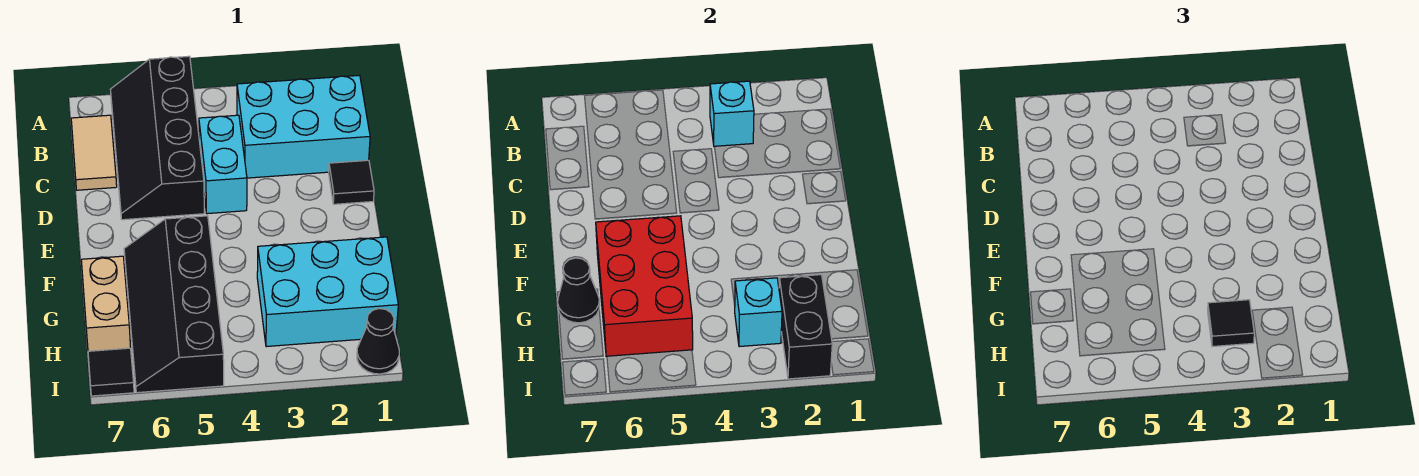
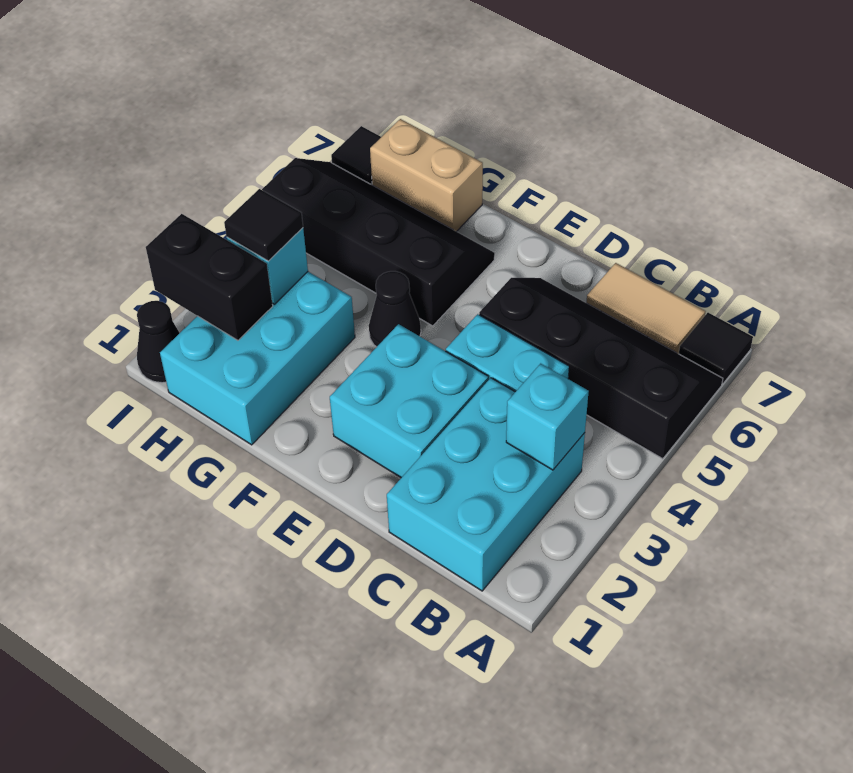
black 1x1 tile [329,160,374,204] -> black 1x1 tile moved to [679,313,753,384]
none -> cyan 2x2 brick [330,324,488,478]
red 2x3 brick [596,216,693,357] -> none
black 1x1 cone [558,258,600,323] -> black 1x1 cone moved to [369,271,421,347]

